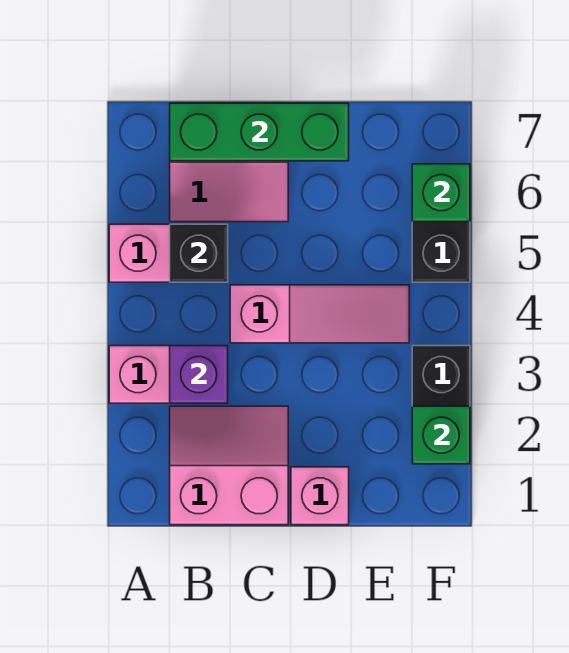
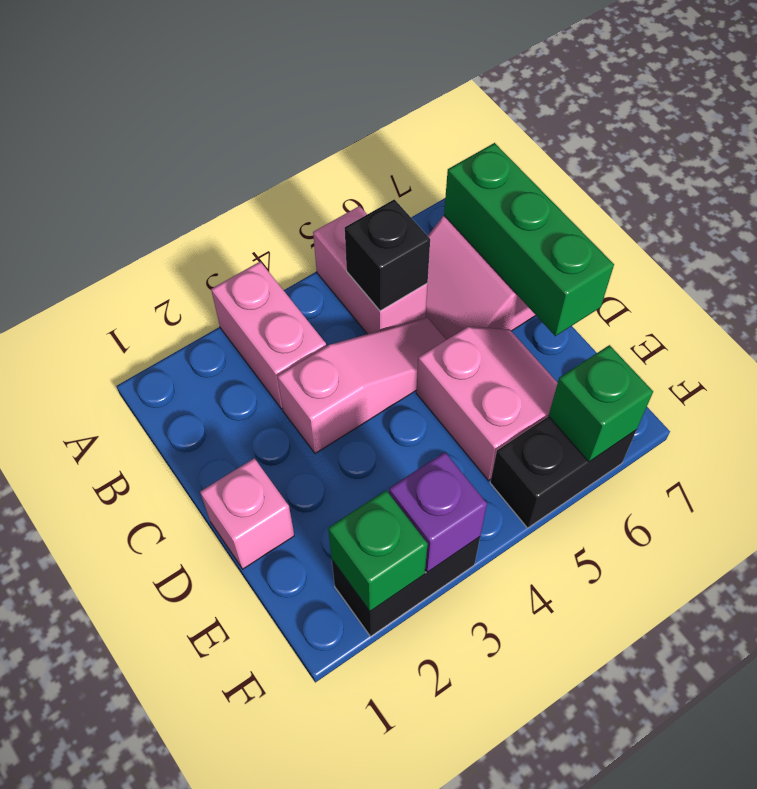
pink 2x2 slope [170,406,288,525] -> pink 2x2 slope moved to [416,327,558,480]
purple 1x1 brick [170,346,228,403] -> purple 1x1 brick moved to [389,452,487,572]
pink 1x3 slope [230,285,409,343] -> pink 1x3 slope turned to [277,318,446,453]

